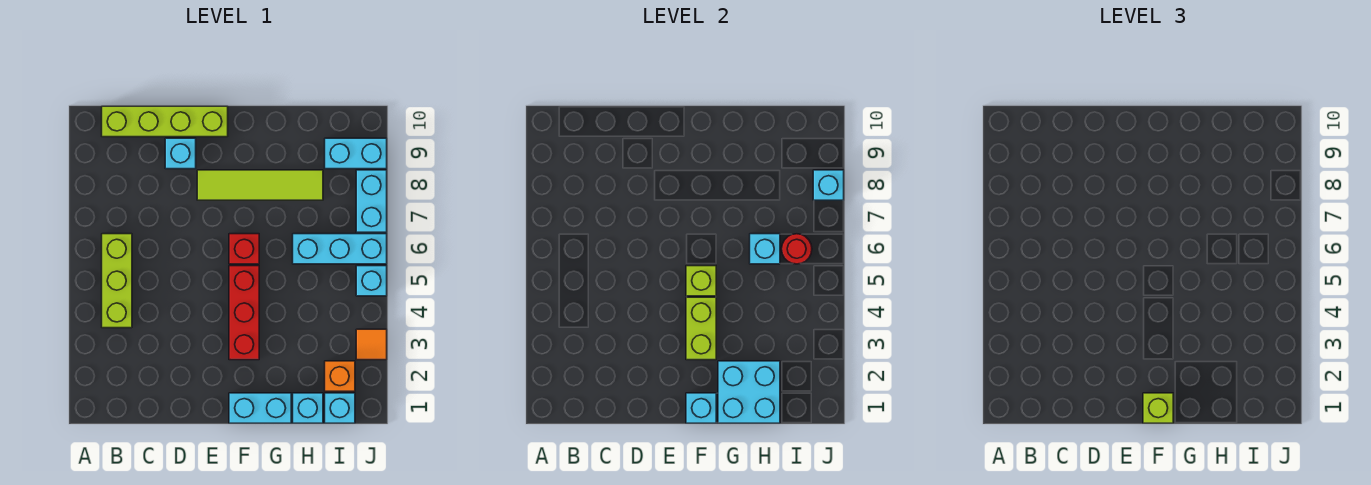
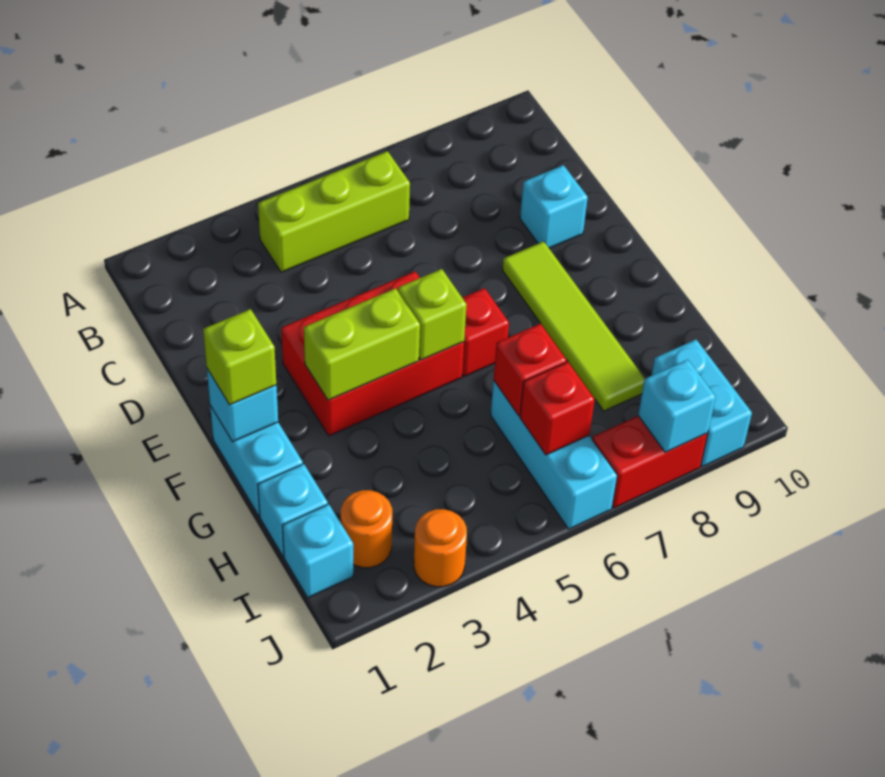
lime 1x4 brick [102,106,228,137] -> none
red 1x3 brick [229,266,259,360] -> red 2x3 brick [281,272,464,436]
cyan 2x2 brick [718,361,780,423] -> none
cyan 1x1 brick [750,234,780,264] -> red 1x1 brick [494,324,567,416]
orange 1x1 brick [325,361,355,391] -> orange 1x1 round brick [341,490,392,568]
red 1x1 round brick [782,234,812,264] -> red 1x1 brick [520,362,595,455]
orange 1x1 tile [356,329,387,360] -> orange 1x1 round brick [414,509,467,587]
cyan 1x1 brick [356,266,387,296] -> none
cyan 1x2 brick [356,170,387,232] -> red 1x2 brick [592,416,708,508]

